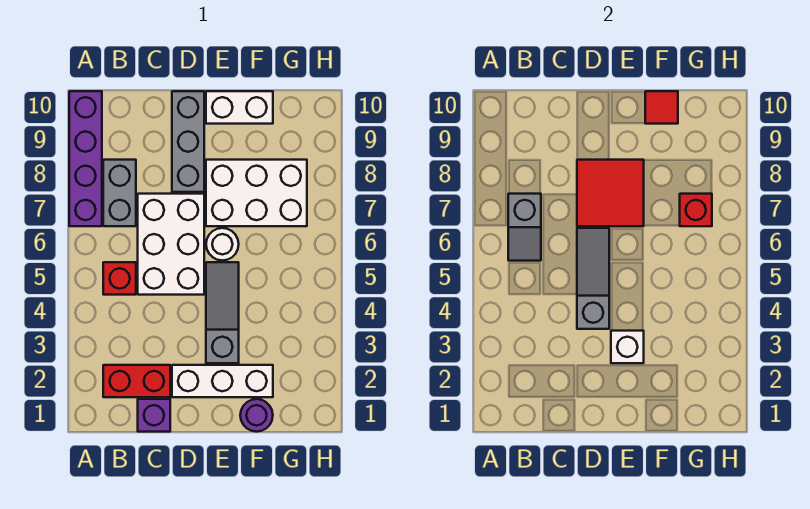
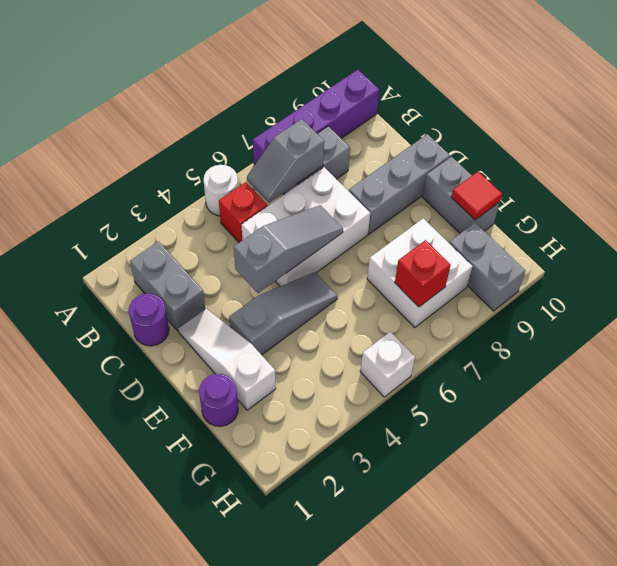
red 1x2 brick [103,365,170,397] -> grey 1x2 brick [130,241,205,331]
purple 1x1 brick [138,399,170,432] -> purple 1x1 round brick [129,294,169,346]
white 1x3 brick [172,365,273,397] -> white 1x3 slope [178,309,276,410]
red 2x2 tile [577,160,644,226] -> none
white 1x1 brick [611,331,644,363] -> white 1x1 brick moved to [360,332,415,397]
white 1x1 round brick [206,228,239,261] -> white 1x1 round brick moved to [203,165,238,216]
white 2x3 brick [206,160,307,226] -> white 2x2 brick [367,218,473,328]
white 1x2 brick [206,91,273,124] -> grey 1x2 brick [423,157,500,233]
none -> grey 1x2 brick [449,223,526,311]

